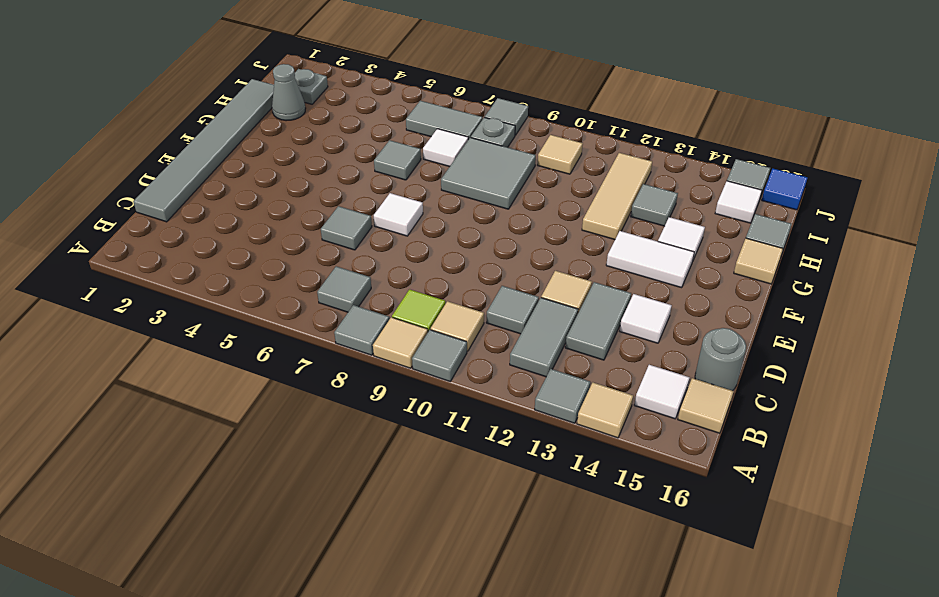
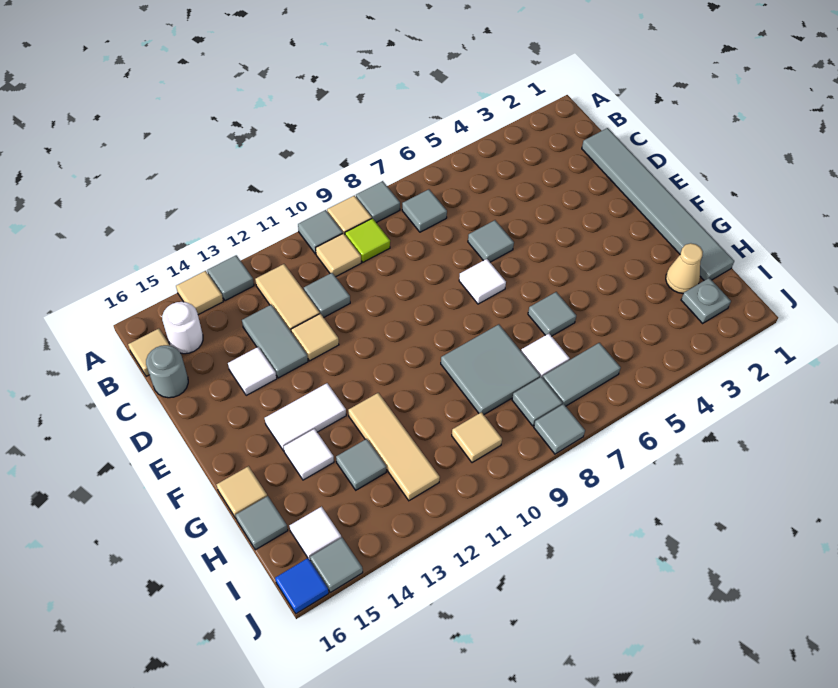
grey 1x2 tile [510,298,578,377] -> tan 1x2 tile [255,264,320,331]
white 1x1 tile [634,365,690,419] -> white 1x1 round brick [162,302,203,354]
grey 1x1 cone [272,64,306,121] -> tan 1x1 cone [666,243,703,294]
grey 1x1 plate [471,117,515,147] -> grey 1x1 tile [512,377,562,426]

